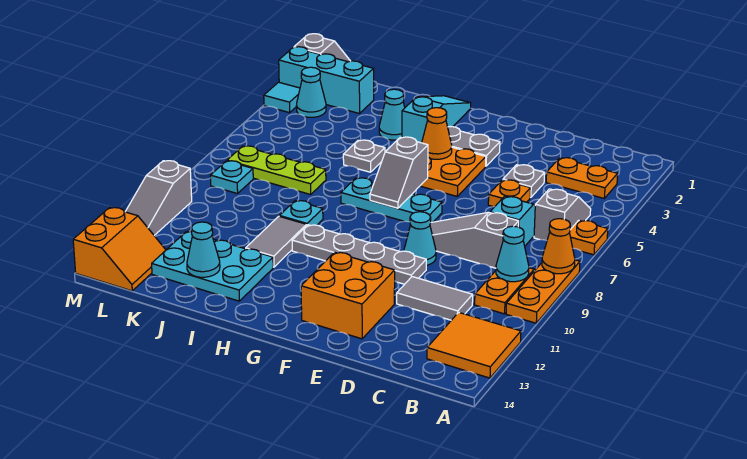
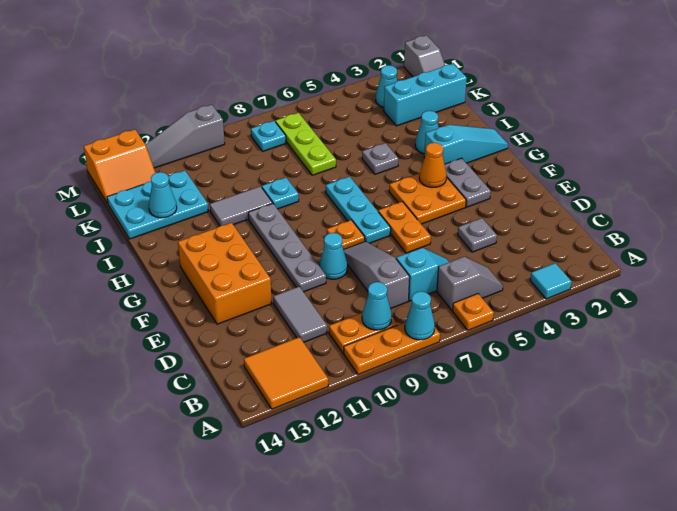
orange 1x1 cone [542,219,575,274] -> cyan 1x1 cone [405,291,435,340]
orange 1x2 plate [546,158,618,198] -> orange 1x2 plate moved to [378,202,431,253]
orange 1x1 plate [488,180,531,207] -> orange 1x1 plate moved to [327,220,365,249]
orange 2x2 brick [301,252,395,339] -> orange 2x3 brick [178,223,272,324]
grey 1x2 slope [370,137,428,208] -> none
cyan 2x3 plate [152,231,273,301] -> cyan 2x3 plate turned to [107,171,208,239]
cyan 1x3 brick [279,47,374,114] -> cyan 1x3 brick turned to [384,64,467,126]
cyan 1x1 tile [264,82,300,113] -> cyan 1x1 tile moved to [530,263,572,299]

